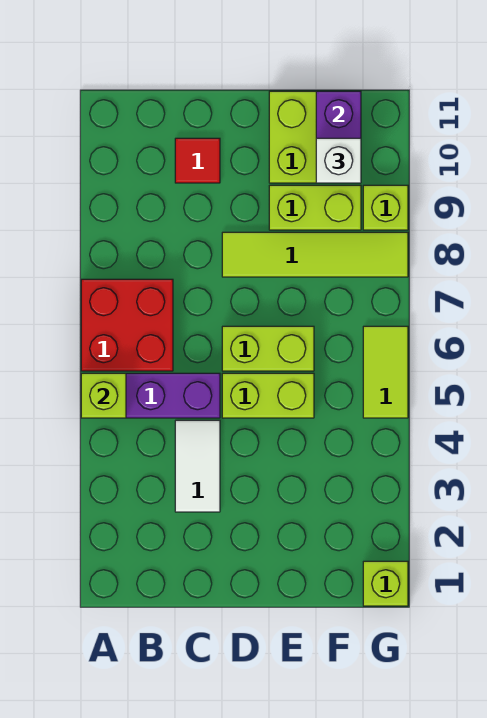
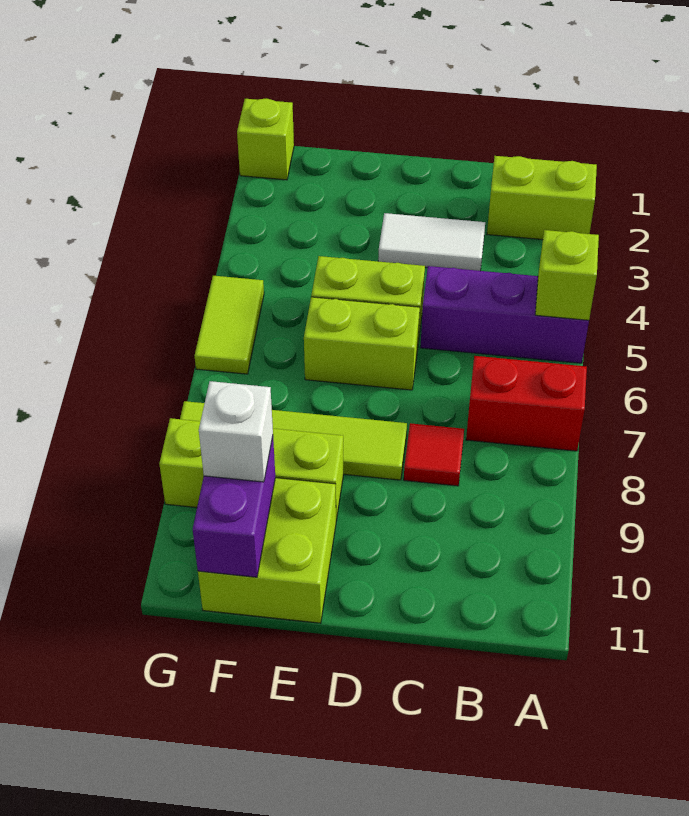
none -> lime 1x2 brick [487,156,597,240]
red 2x2 brick [81,279,173,371] -> red 1x2 brick [466,356,587,451]
white 1x2 tile [175,420,220,512] -> white 1x2 tile turned to [378,213,485,271]
red 1x1 tile [175,138,220,183] -> red 1x1 tile moved to [404,423,464,486]

